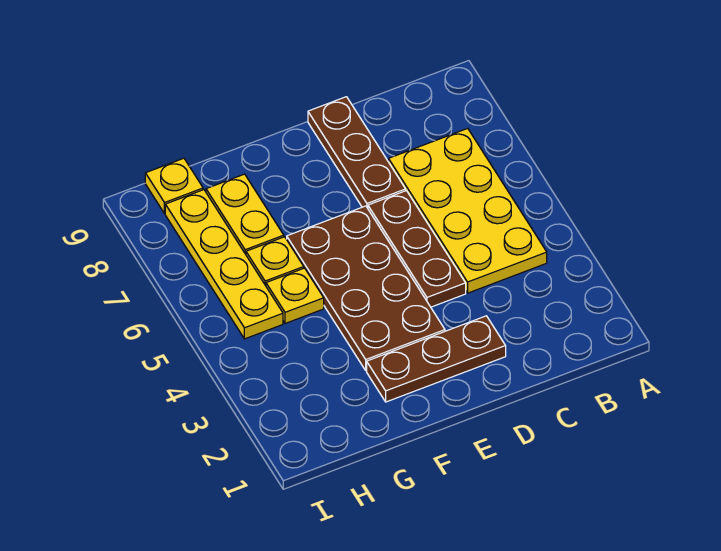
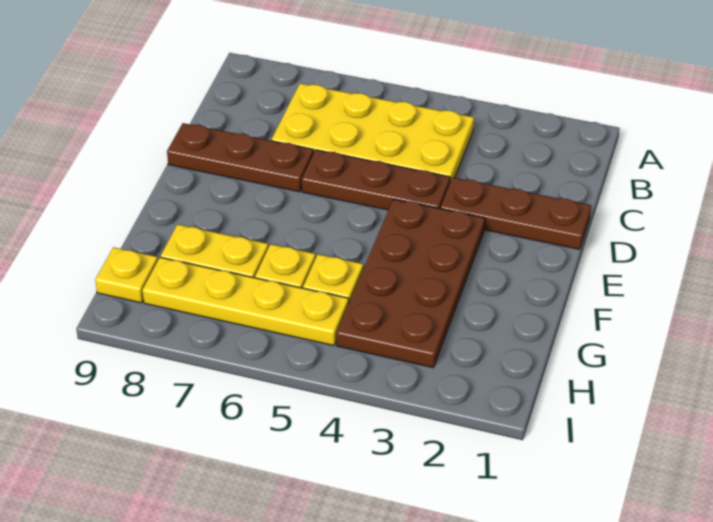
brown 1x3 plate [367,316,506,402] -> brown 1x3 plate turned to [441,177,591,250]
brown 2x4 plate [287,206,445,371] -> brown 2x4 plate turned to [336,199,485,368]

